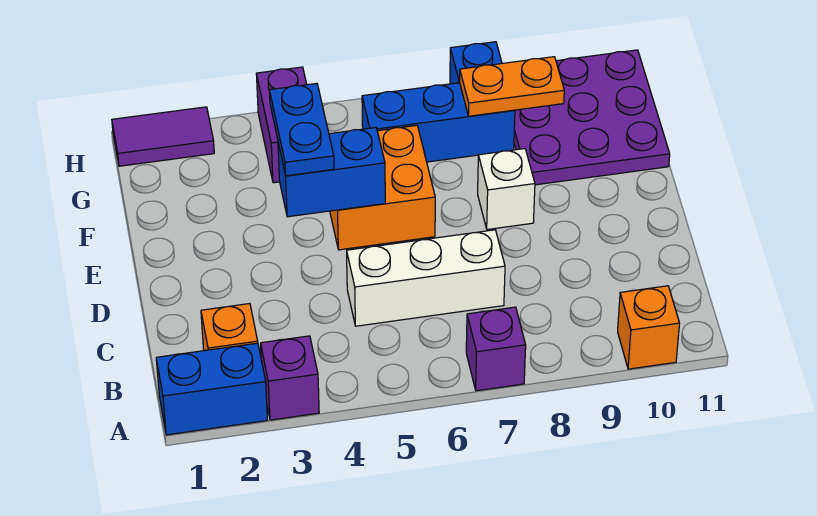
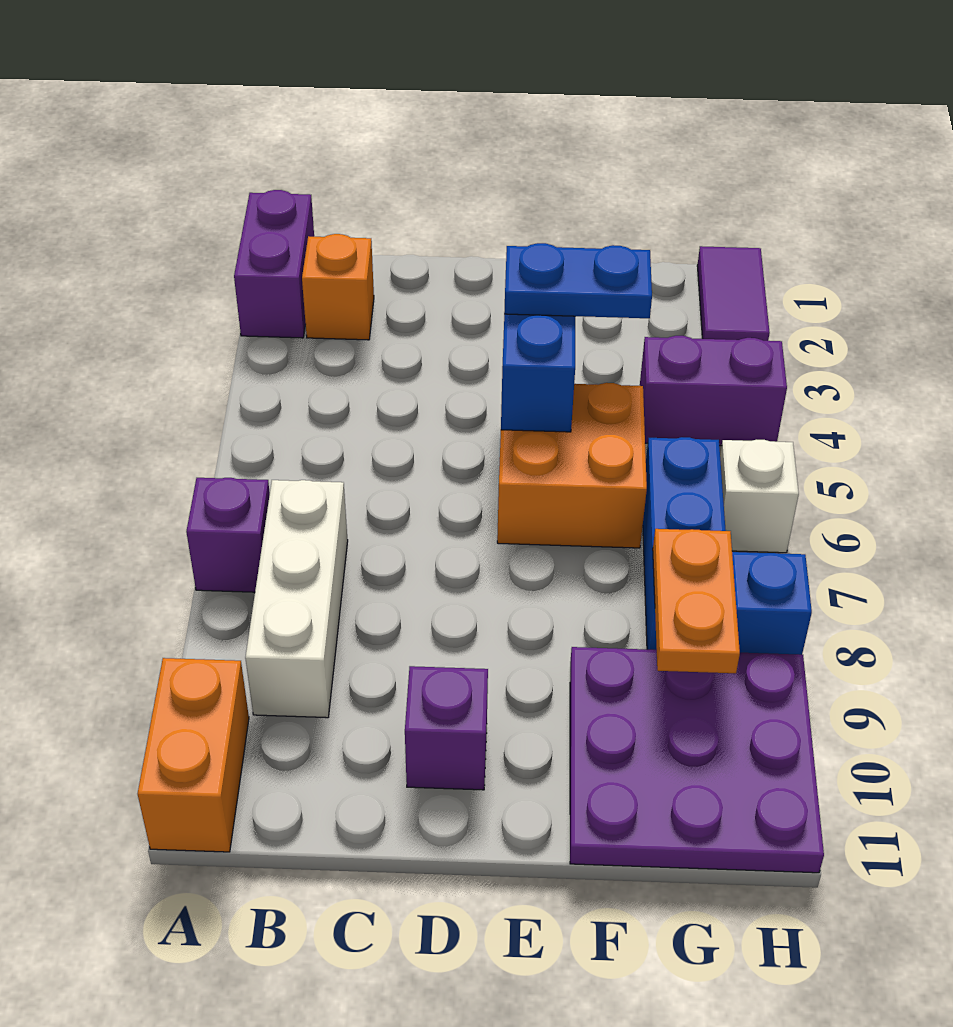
blue 1x2 brick [156,343,267,435] -> purple 1x2 brick [234,190,314,338]
purple 1x1 brick [261,336,319,420] -> purple 1x1 brick moved to [405,666,488,790]
orange 1x1 brick [618,286,680,369] -> orange 1x2 brick [137,658,249,852]
white 1x3 brick [347,230,505,326] -> white 1x3 brick moved to [245,480,348,718]
white 1x1 brick [478,149,535,230] -> white 1x1 brick moved to [720,440,799,553]

